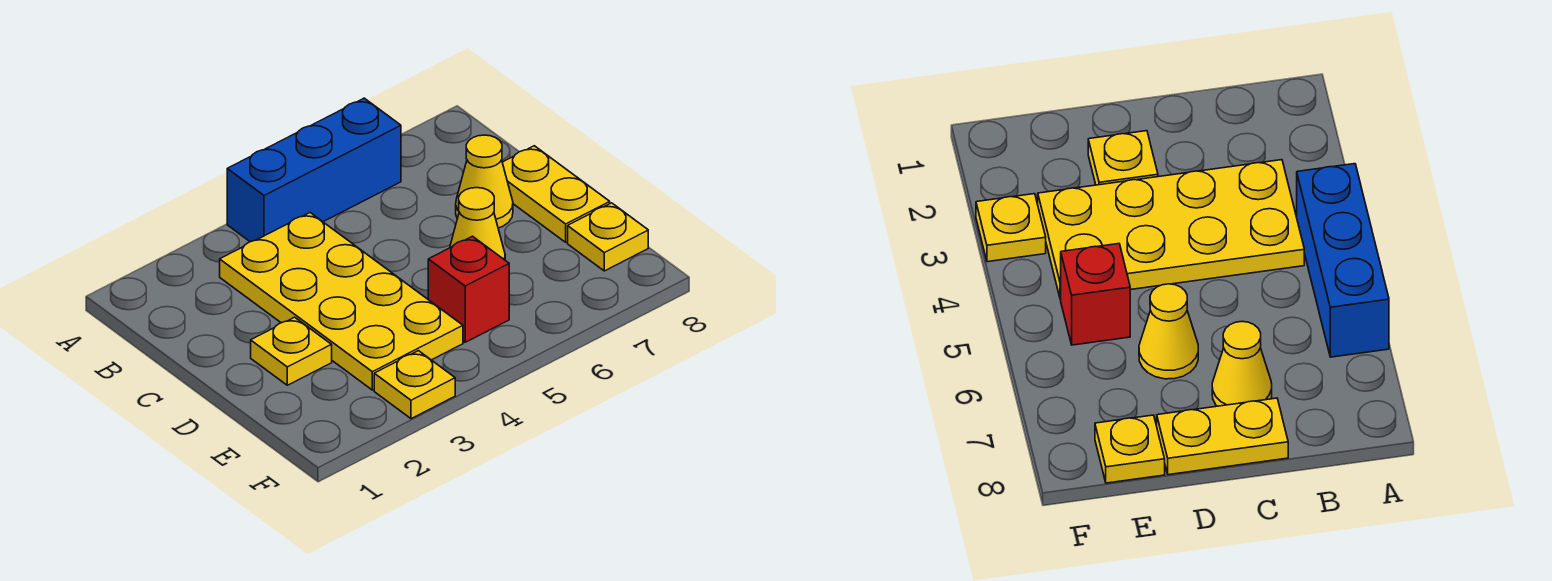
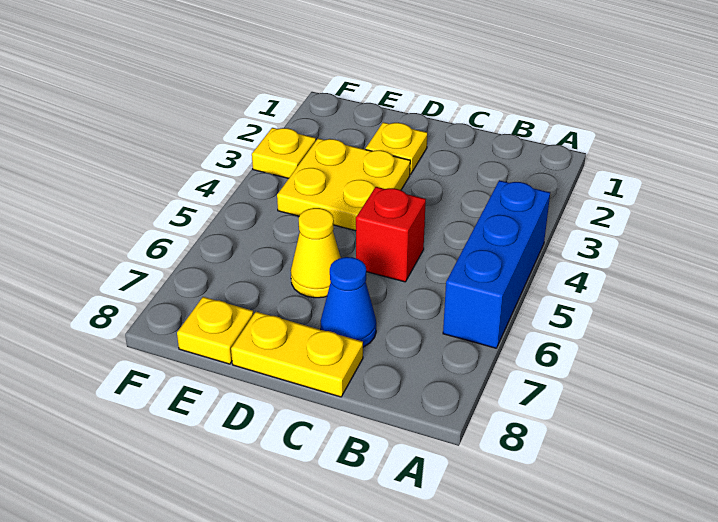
yellow 2x4 plate [220,213,463,390] -> yellow 2x2 plate [277,139,410,231]
yellow 1x1 cone [456,135,513,228] -> blue 1x1 cone [321,257,376,347]
red 1x1 brick [428,236,509,342] -> red 1x1 brick moved to [356,187,426,282]

